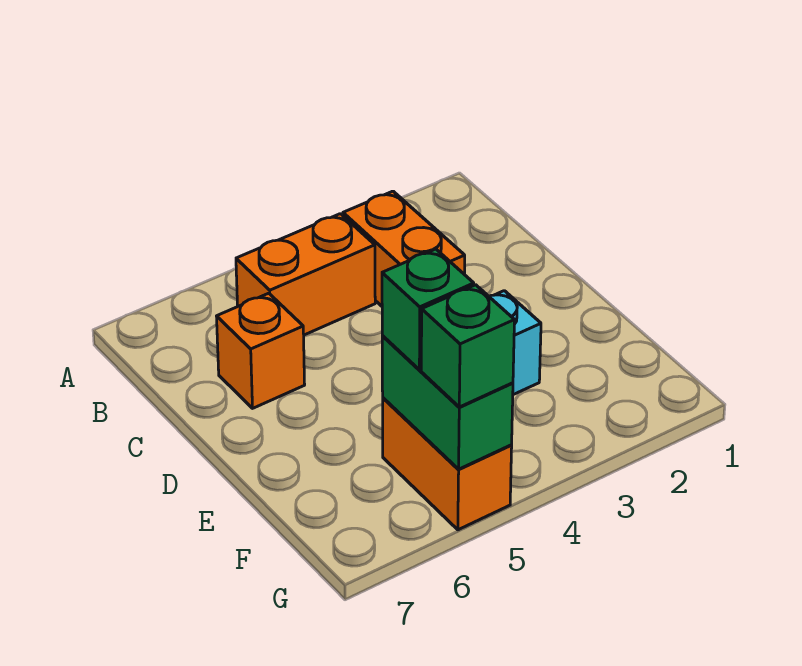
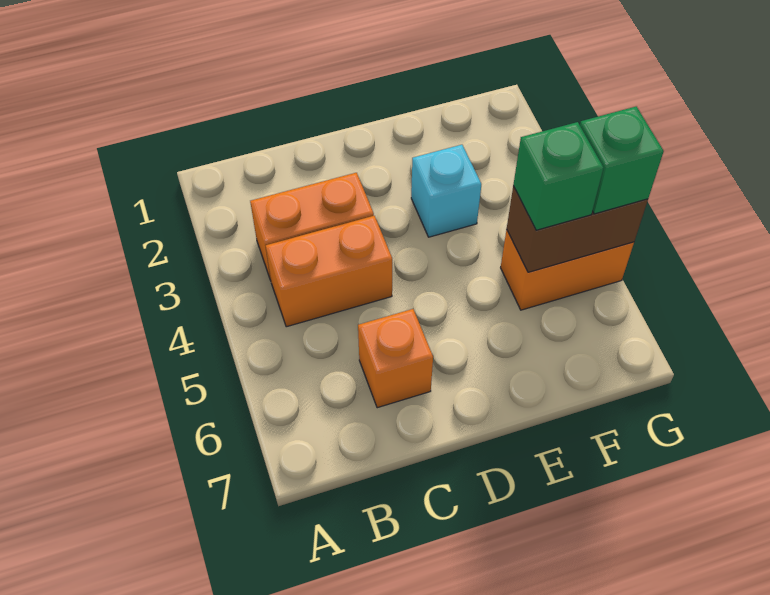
orange 1x2 brick [236,214,375,335] -> orange 1x2 brick turned to [266,216,392,327]
green 1x2 brick [382,336,513,469] -> brown 1x2 brick [507,186,648,272]

